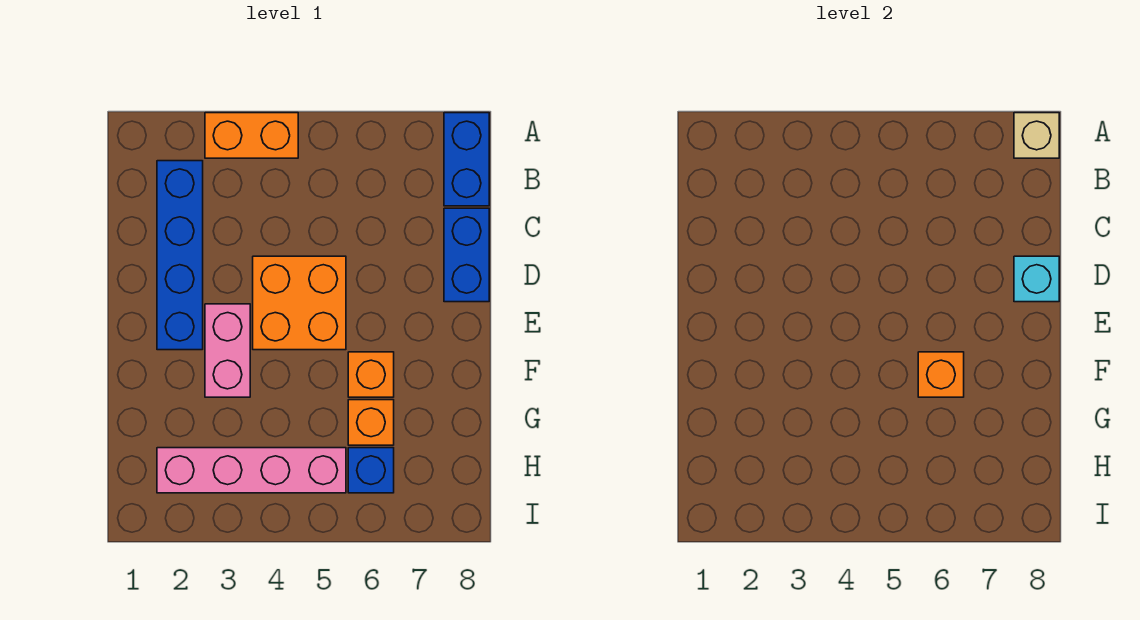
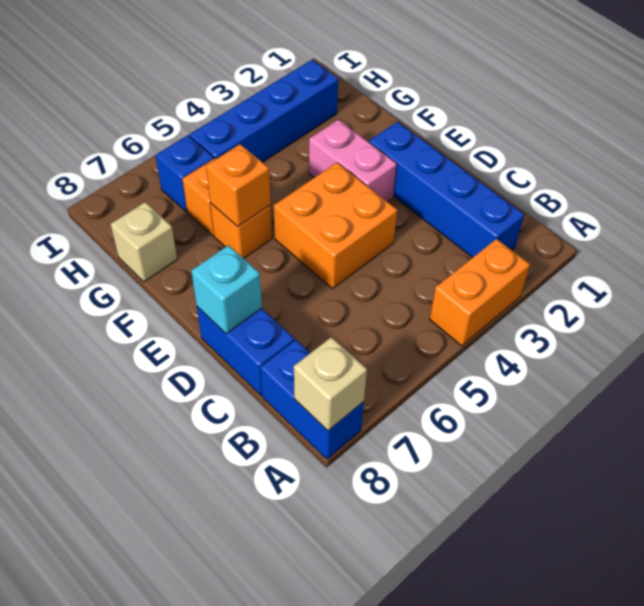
none -> tan 1x1 brick [111,202,177,282]
pink 1x4 brick [157,448,346,493] -> blue 1x4 brick [189,59,338,162]

